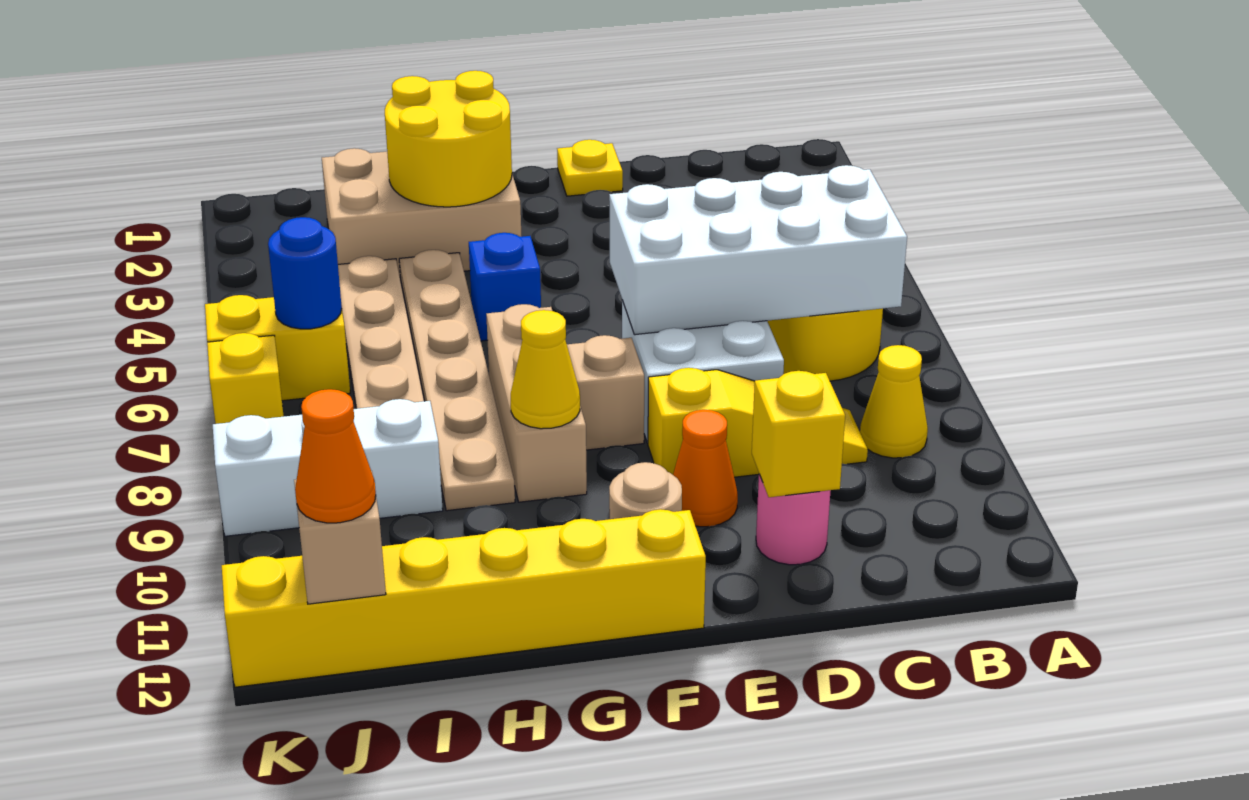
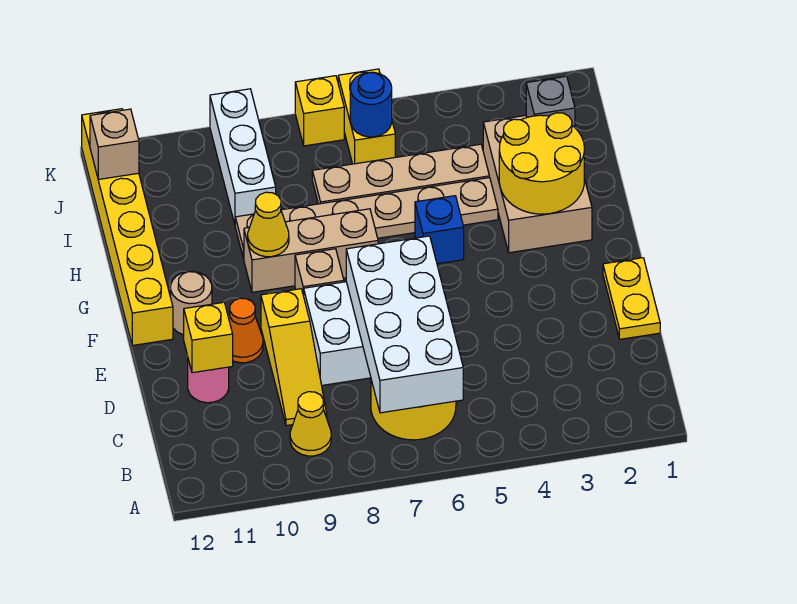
yellow 1x1 plate [557,140,623,196] -> yellow 1x2 plate [603,258,660,339]
none -> grey 1x1 brick [526,76,575,127]
orange 1x1 cone [295,389,376,523] -> none

